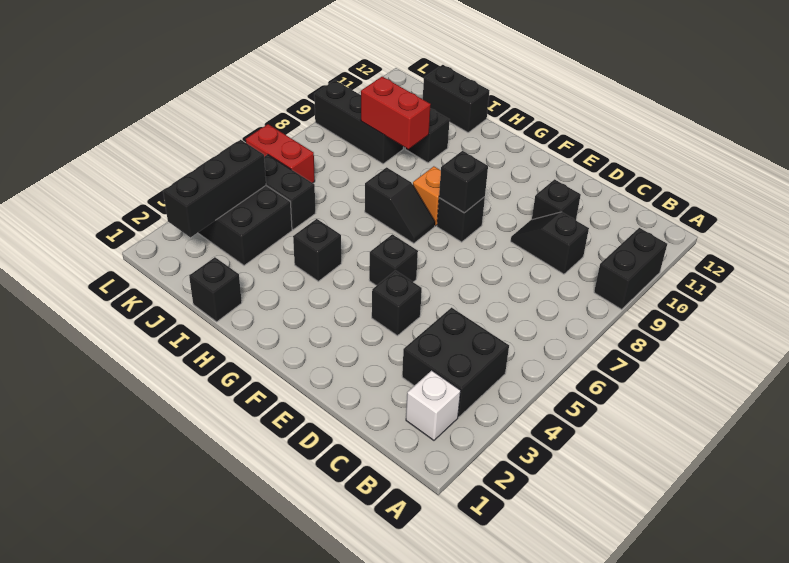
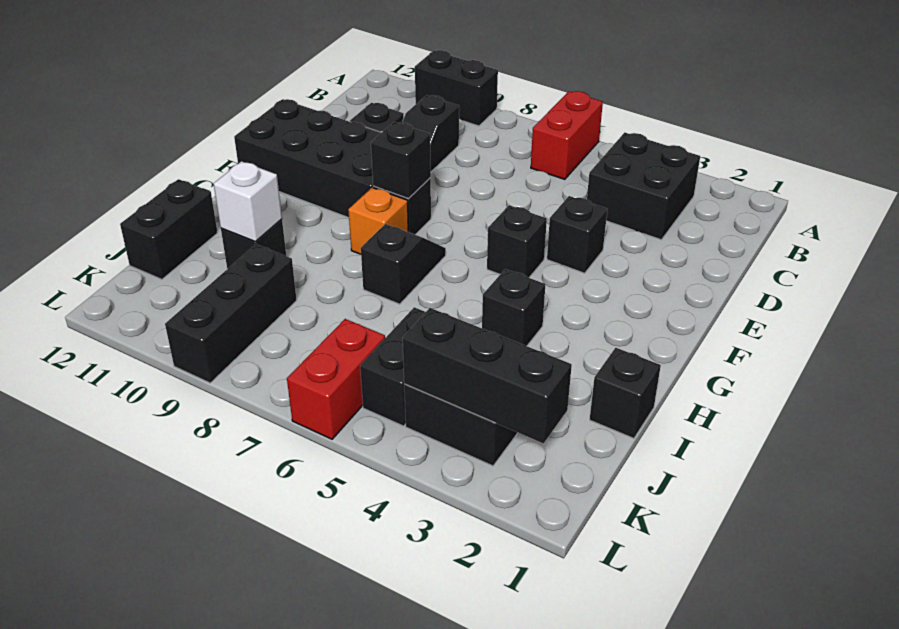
white 1x1 brick [406,370,461,440] -> white 1x1 brick moved to [214,161,282,242]
none -> black 2x4 brick [234,99,382,218]
red 1x2 brick [361,77,431,149] -> red 1x2 brick moved to [531,91,603,179]

